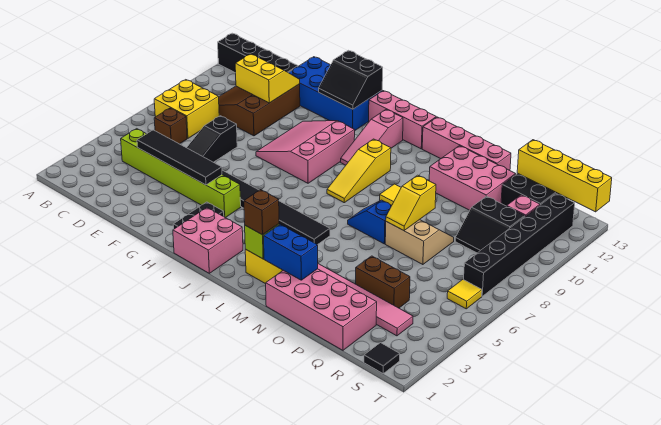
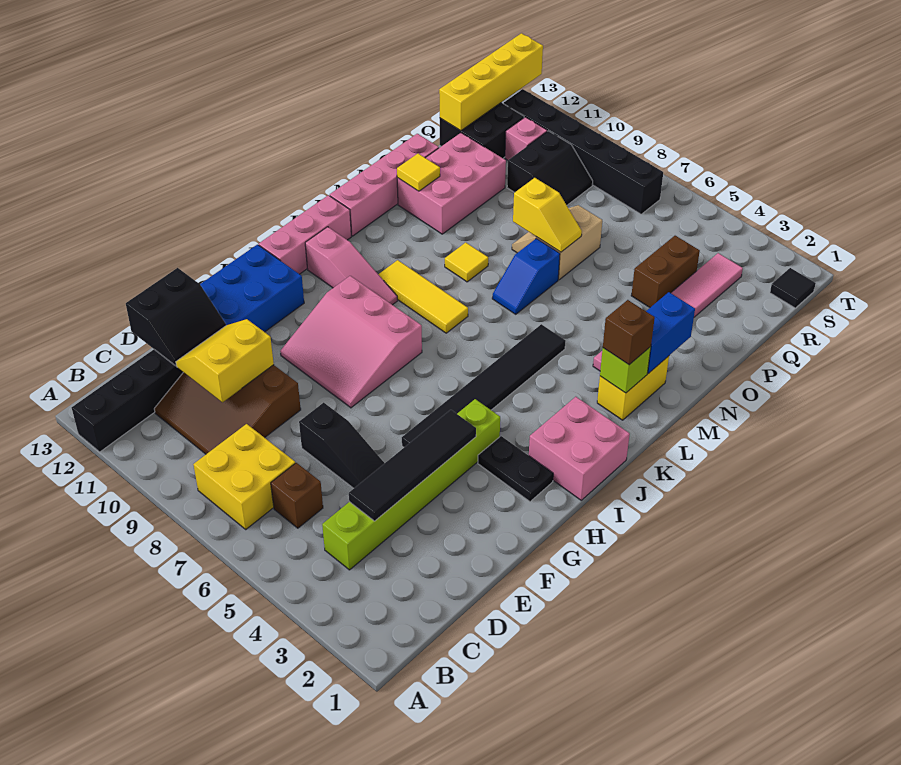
black 2x2 slope [319,50,383,109] -> black 2x2 slope moved to [126,268,226,366]
yellow 1x3 slope [327,139,391,203] -> yellow 1x3 tile [378,260,468,333]
pink 2x4 brick [266,269,377,350] -> none
yellow 1x1 tile [447,280,482,309] -> yellow 1x1 tile moved to [397,153,440,191]

